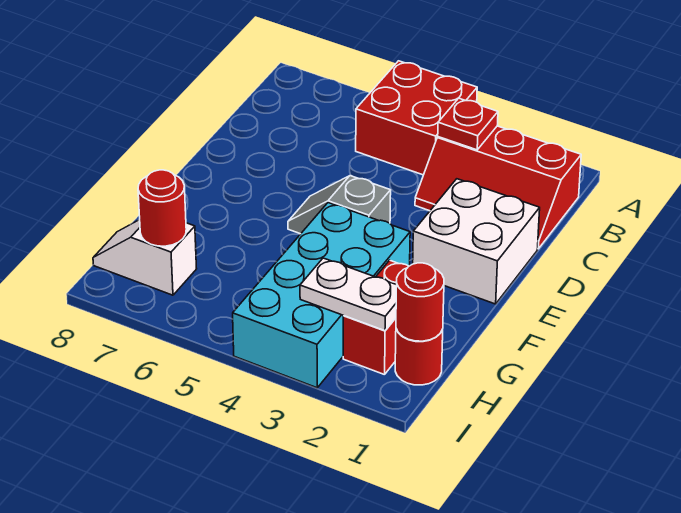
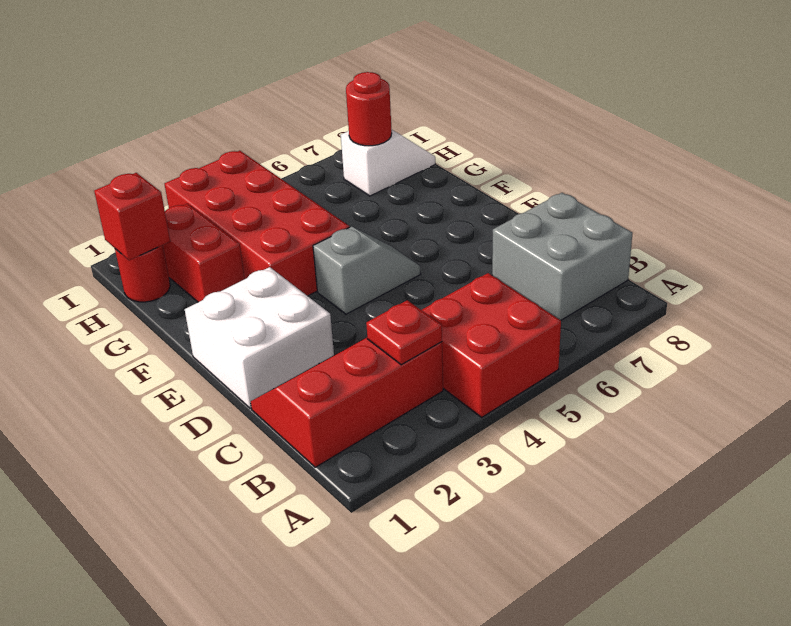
none -> grey 2x2 brick [492,193,632,320]
cyan 2x4 brick [233,203,410,388] -> red 2x4 brick [165,151,349,296]
red 1x1 round brick [396,263,444,341] -> red 1x1 brick [94,173,170,260]
white 1x2 plate [300,258,397,331] -> none

